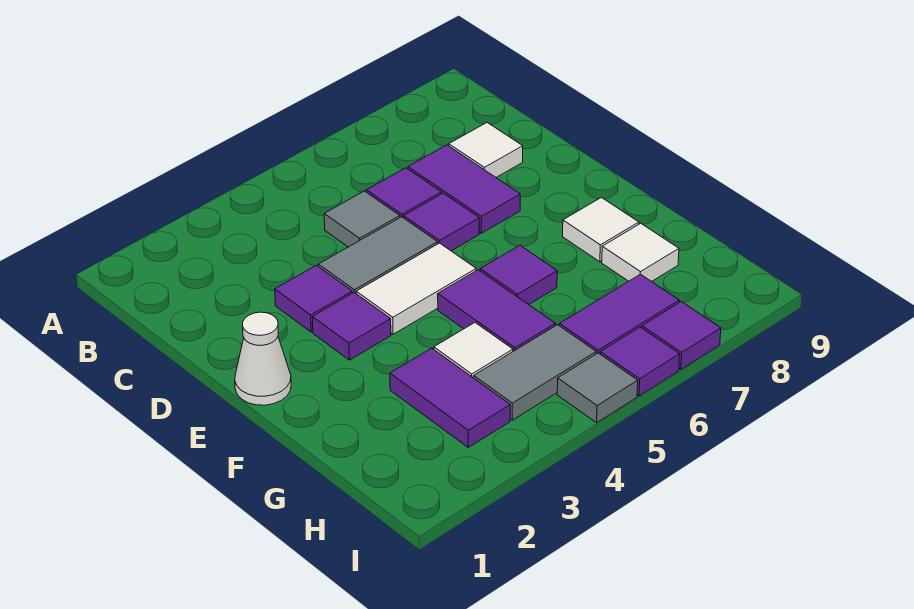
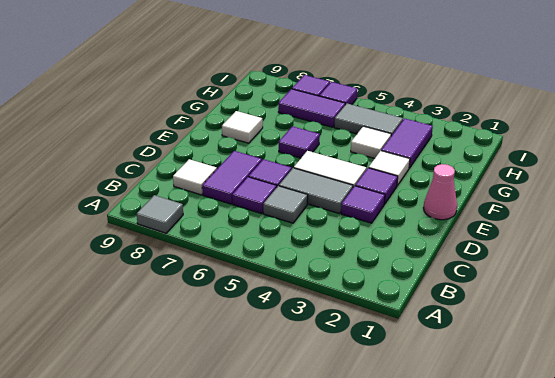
white 1x1 cone [235,312,291,405] -> pink 1x1 cone [423,164,457,220]
purple 1x2 tile [438,270,556,351] -> none
white 1x1 tile [602,223,679,282] -> white 1x1 tile moved to [369,151,410,185]
grey 1x1 tile [557,353,638,423] -> grey 1x1 tile moved to [137,195,183,233]

